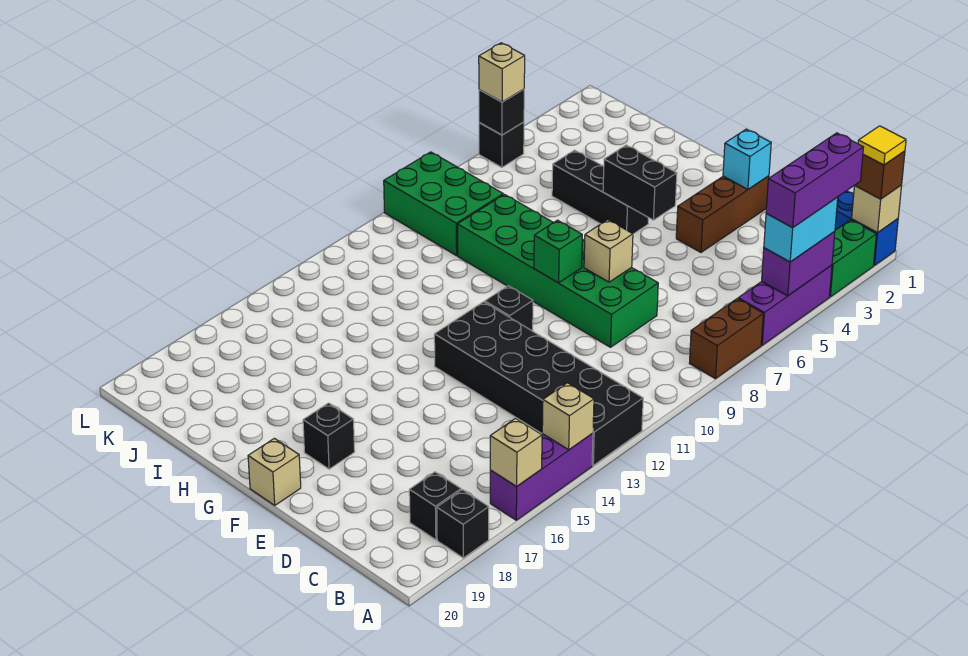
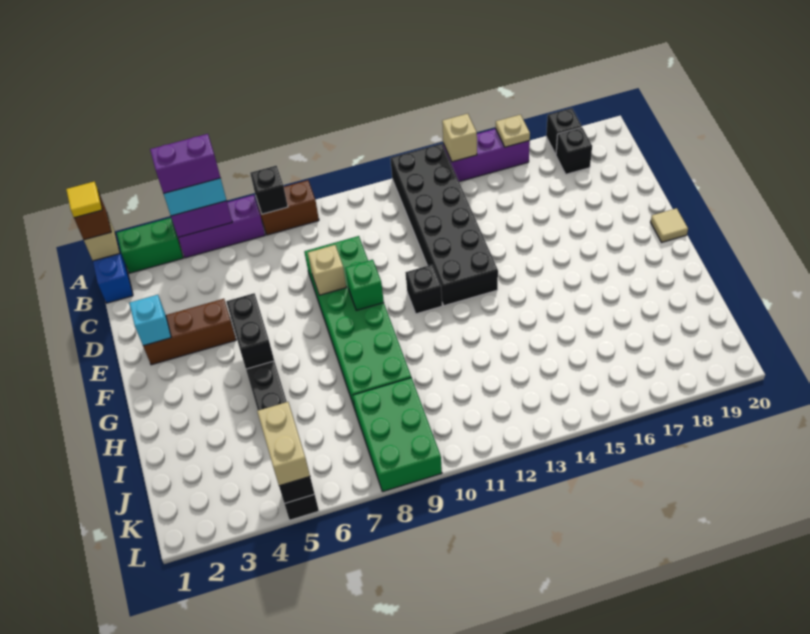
purple 1x3 brick [766,133,863,228] -> purple 1x2 brick [150,134,220,193]
tan 1x1 brick [490,418,542,486] -> tan 1x1 plate [496,115,530,147]
black 1x1 brick [303,403,355,469] -> black 1x1 brick moved to [250,166,288,214]
tan 1x1 brick [248,438,301,505] -> tan 1x1 tile [651,208,688,242]
tan 1x1 brick [479,43,525,102] -> tan 1x2 brick [257,402,310,486]

